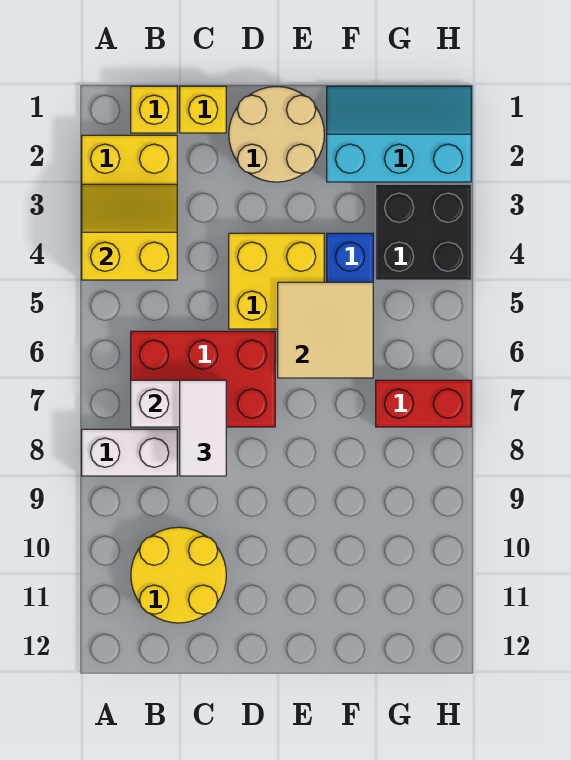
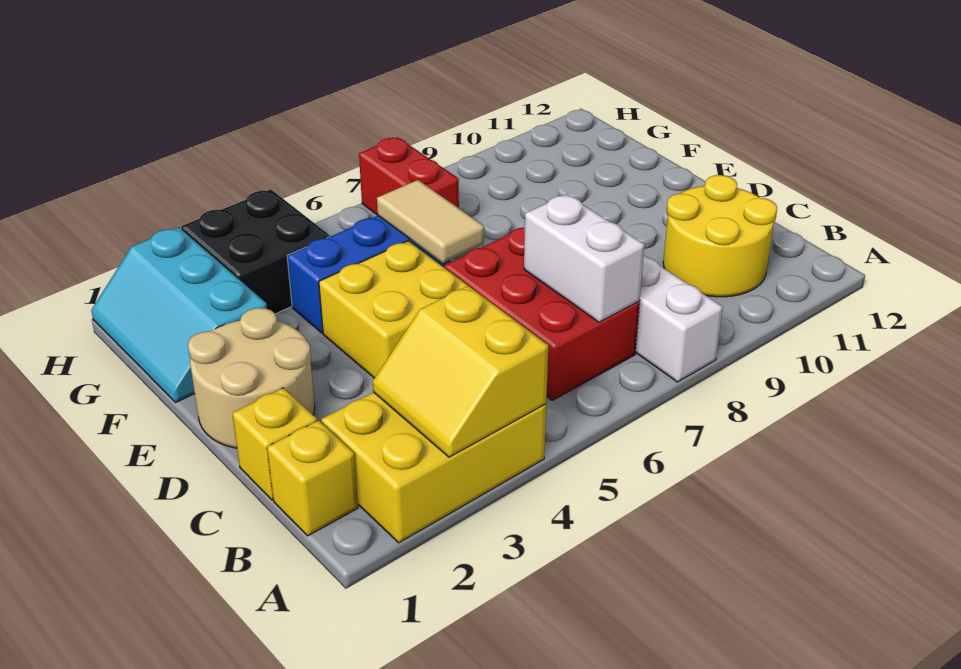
white 1x2 tile [180,380,226,476] -> none
tan 2x2 tile [278,282,373,378] -> tan 1x2 tile [377,180,484,263]

